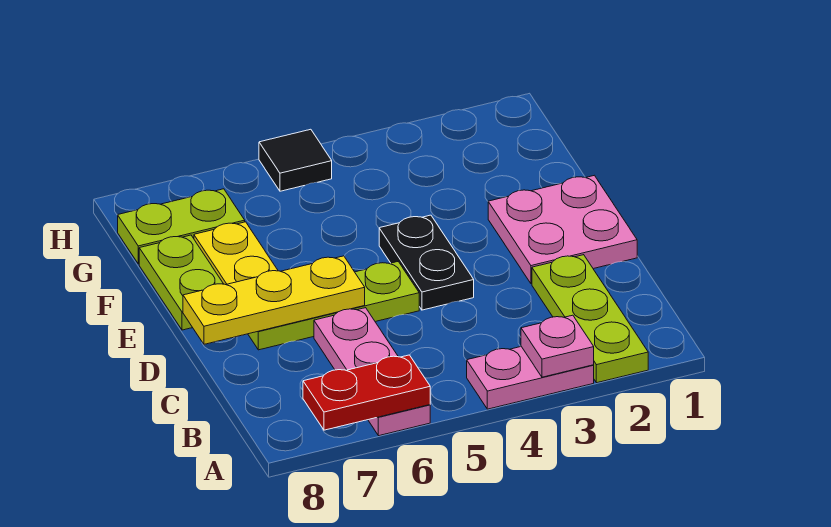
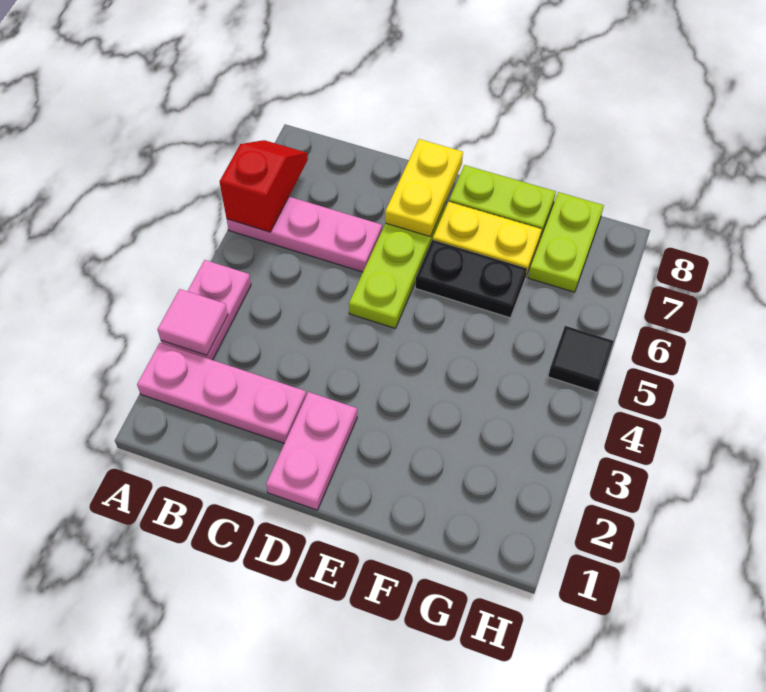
lime 1x3 plate [532,255,648,383] -> pink 1x3 plate [137,343,306,443]
pink 1x1 plate [521,315,594,377] -> pink 1x1 tile [157,289,228,355]
red 1x2 plate [303,355,430,430] -> red 1x2 slope [220,140,308,232]
pink 2x2 plate [488,175,637,284] -> pink 1x2 plate [266,392,357,510]
black 1x2 plate [379,215,474,310] -> black 1x2 plate moved to [415,240,527,318]
yellow 1x3 plate [183,256,365,344] -> yellow 1x2 plate [385,139,463,237]

